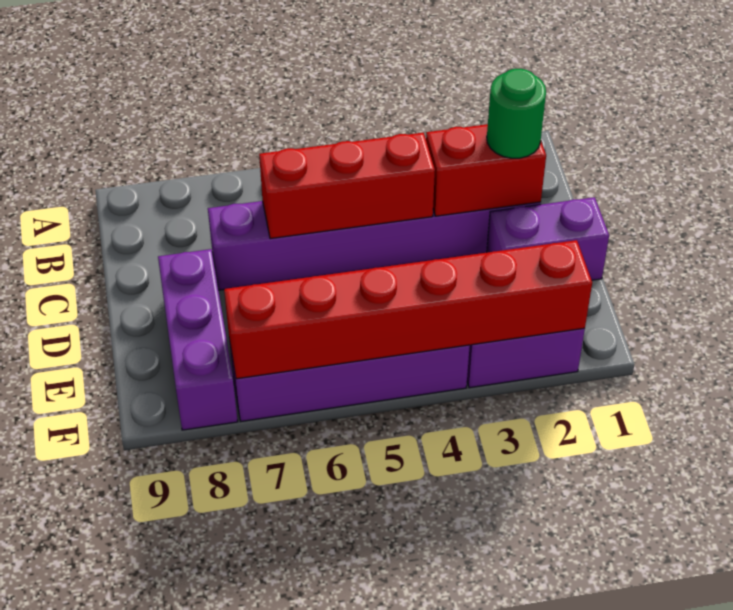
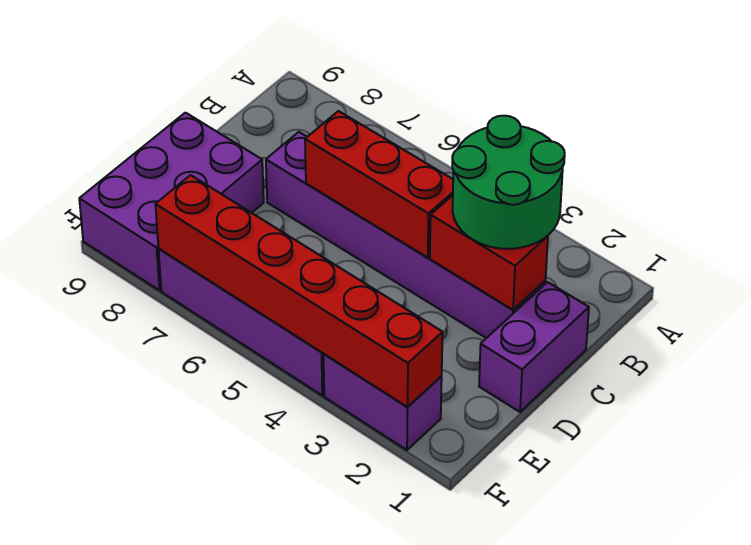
green 1x1 round brick [487,69,546,158] -> green 2x2 round brick [452,116,565,249]
purple 1x2 brick [487,197,609,280] -> purple 1x2 brick turned to [479,282,589,412]
purple 1x3 brick [158,249,238,430] -> purple 2x3 brick [79,113,264,290]

